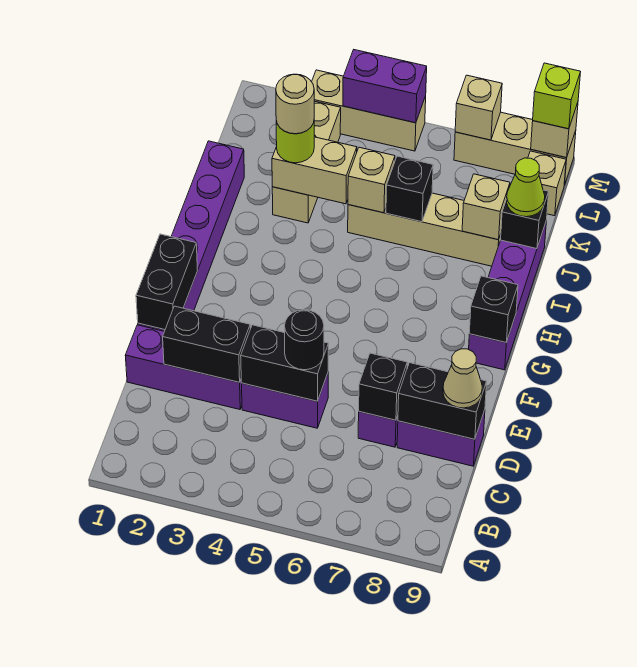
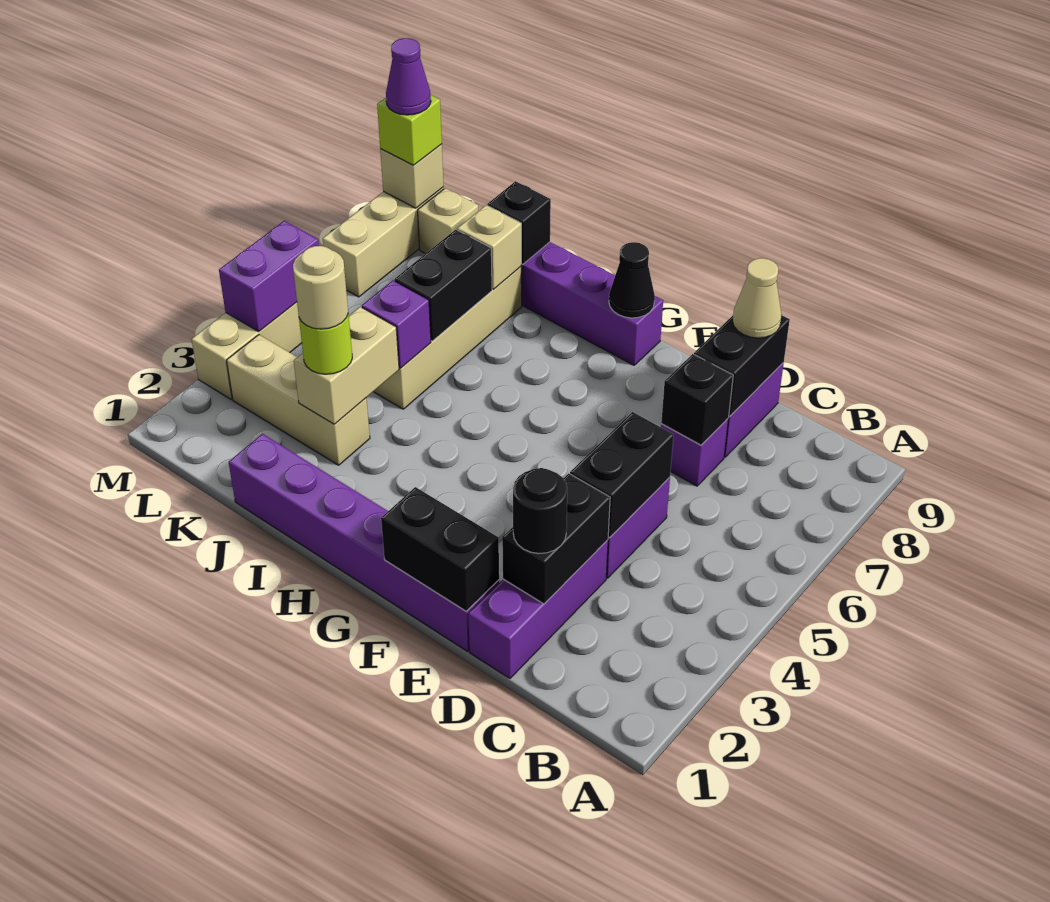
black 1x1 round brick [285,310,324,370] -> black 1x1 round brick moved to [513,468,567,553]
black 1x1 brick [469,276,518,342] -> black 1x1 cone [609,242,655,318]
tan 1x1 brick [348,147,395,213] -> purple 1x1 brick [362,280,431,368]
black 1x1 brick [386,156,433,222] -> black 1x2 brick [394,230,492,341]
lime 1x1 cone [506,158,545,217] -> none
tan 1x1 brick [455,75,502,140] -> none
none -> purple 1x1 cone [386,38,431,115]

